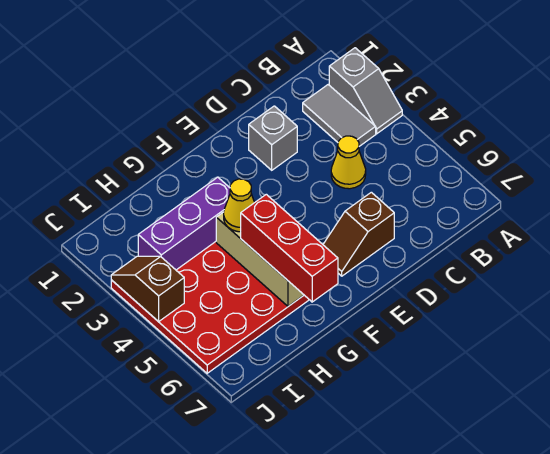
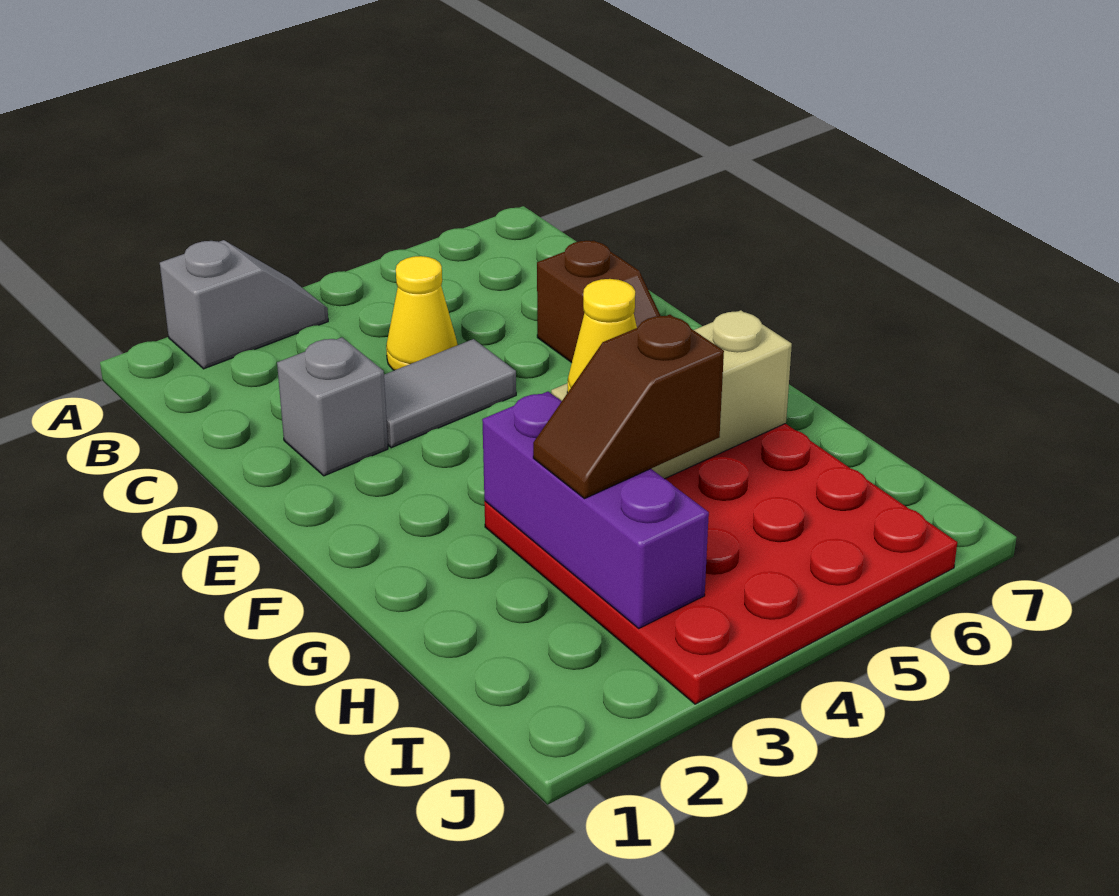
grey 1x2 tile [303,85,376,146] -> grey 1x2 tile moved to [384,339,516,448]
red 1x3 brick [241,194,338,302] -> none
brown 1x2 slope [111,256,184,322] -> brown 1x2 slope moved to [533,315,724,499]

